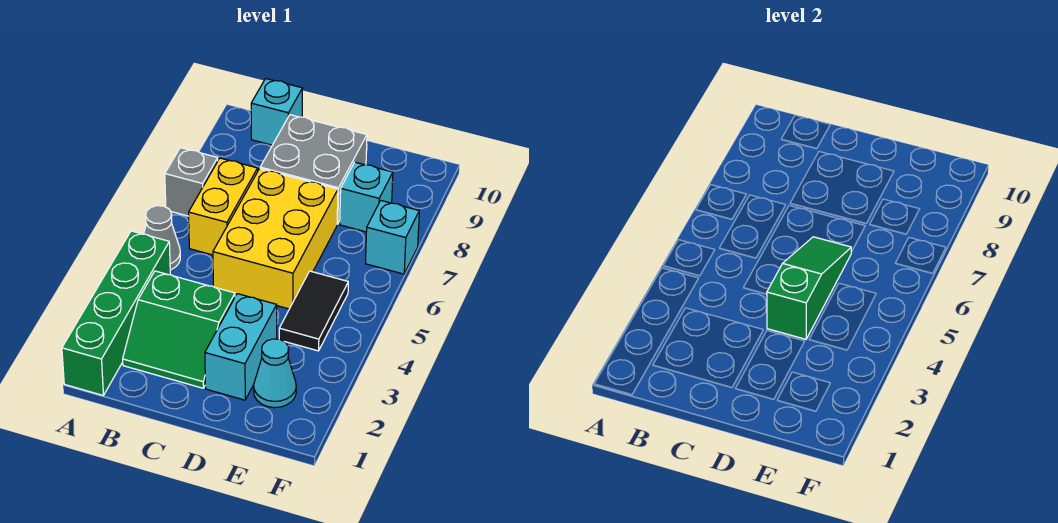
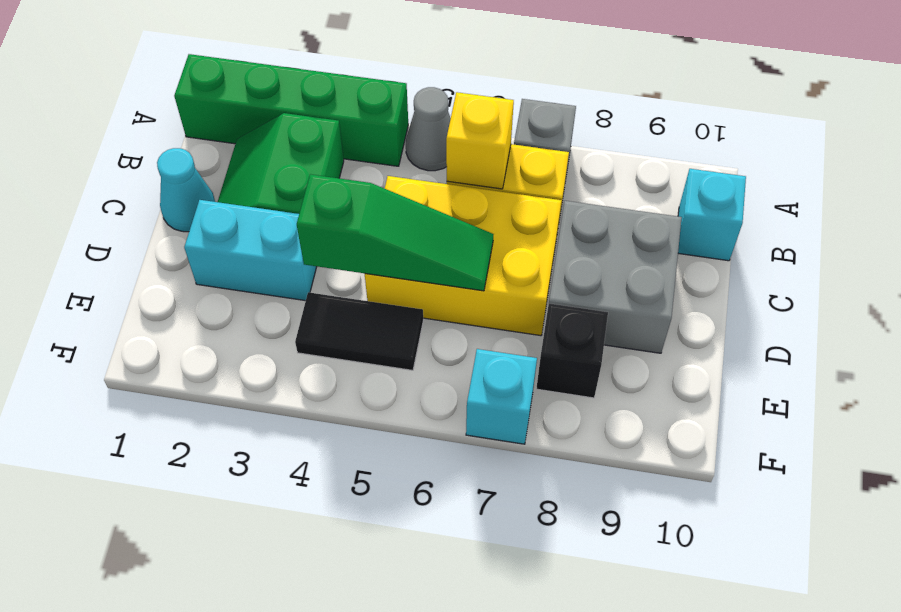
none -> yellow 1x1 brick [446,92,514,189]
cyan 1x1 cone [254,339,296,408] -> cyan 1x1 cone moved to [157,148,215,232]
cyan 1x1 brick [340,162,393,232] -> black 1x1 brick [536,304,608,398]

